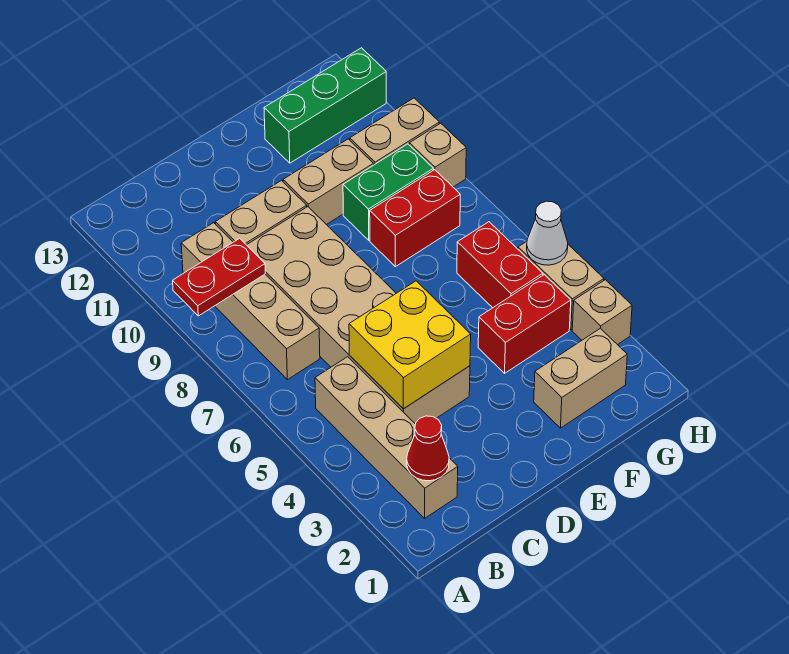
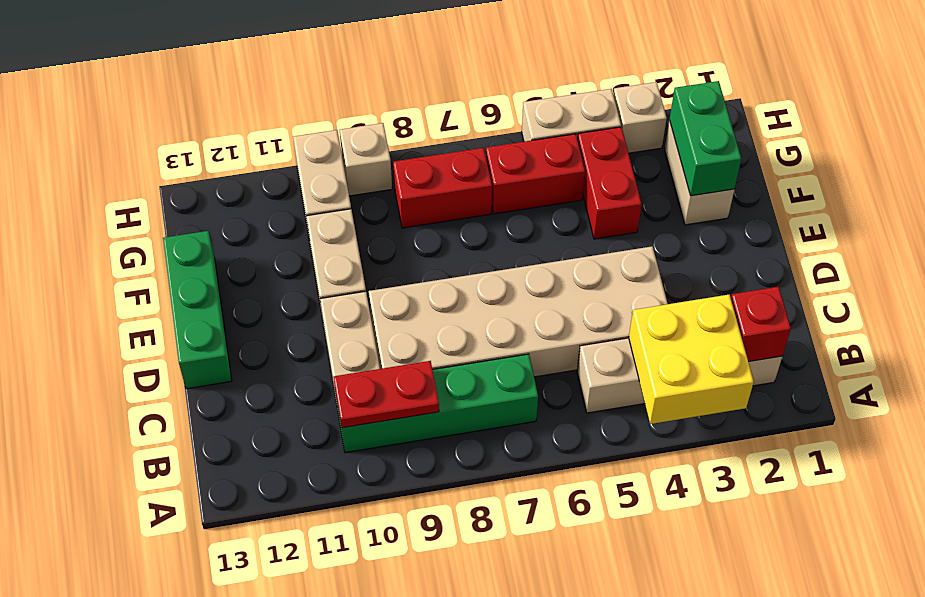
red 1x2 plate [173,238,265,316] -> red 1x2 plate turned to [333,361,439,428]
red 1x1 cone [407,416,449,481] -> red 1x1 brick [731,287,791,362]
tan 1x4 brick [181,223,320,380] -> green 1x4 brick [335,354,538,453]
yellow 2x2 brick [349,281,471,409] -> yellow 2x2 brick moved to [629,295,754,424]
red 1x2 brick [370,170,460,267] -> red 1x2 brick turned to [393,148,492,228]
green 1x2 brick [343,144,433,240] -> green 1x2 brick moved to [670,81,741,196]
green 1x3 brick [264,48,386,163] -> green 1x3 brick moved to [163,231,232,389]
white 1x1 cone [527,201,568,265] -> none

